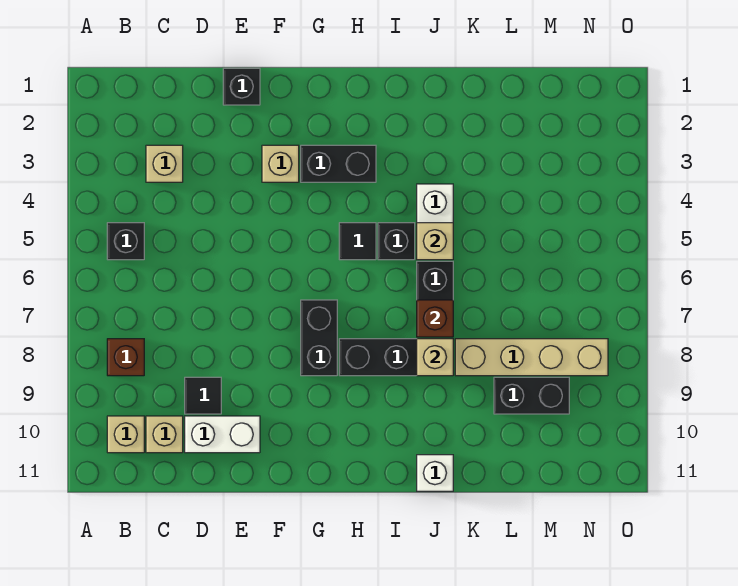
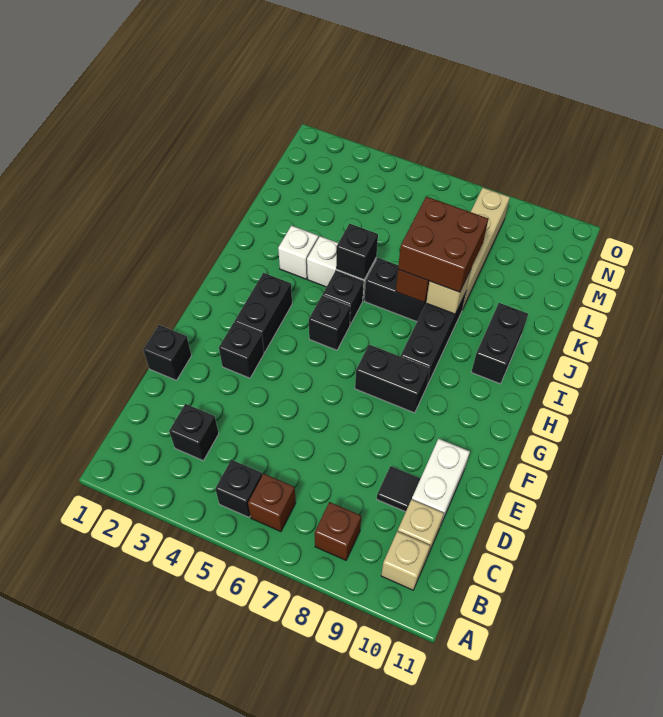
none -> brown 1x1 brick [248,474,296,532]
tan 1x1 brick [146,145,183,182] -> black 1x1 brick [169,404,219,461]
tan 1x1 brick [262,145,299,182] -> black 1x1 brick [219,323,264,378]
black 1x1 tile [339,223,376,260] -> black 1x1 brick [309,295,350,350]
tan 1x1 brick [417,223,453,260] -> black 1x1 brick [336,224,378,280]
none -> brown 2x2 brick [398,196,488,292]
white 1x1 brick [417,455,453,491] -> white 1x1 brick moved to [278,226,318,279]
black 1x2 brick [494,377,569,414] -> black 1x2 brick moved to [472,303,528,384]

